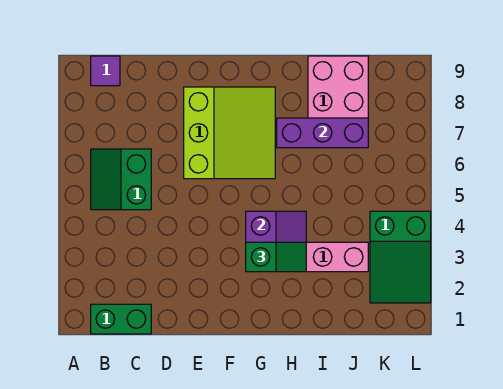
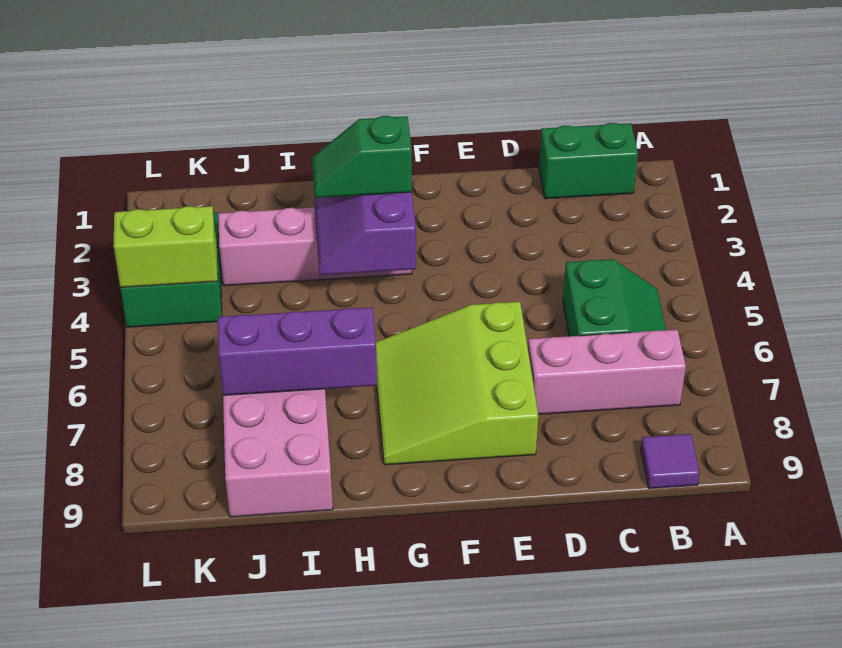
none -> pink 1x3 brick [528,330,686,414]
none -> lime 1x2 brick [114,206,218,287]

